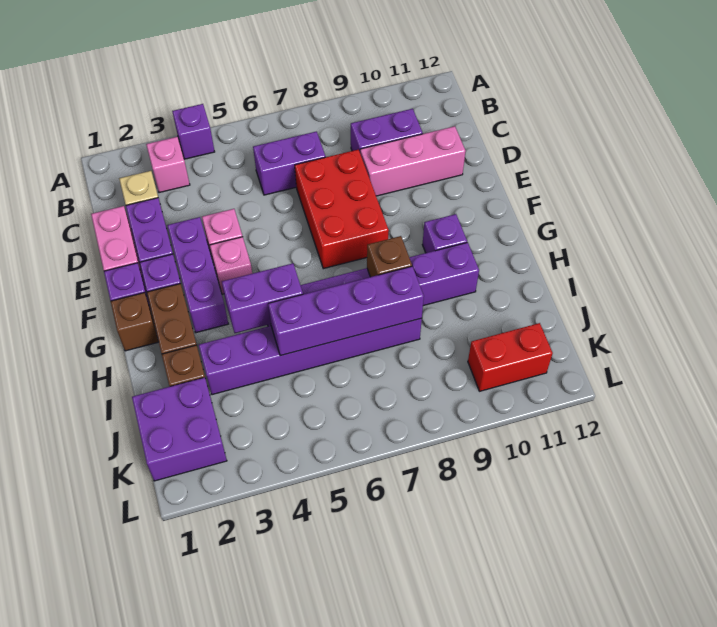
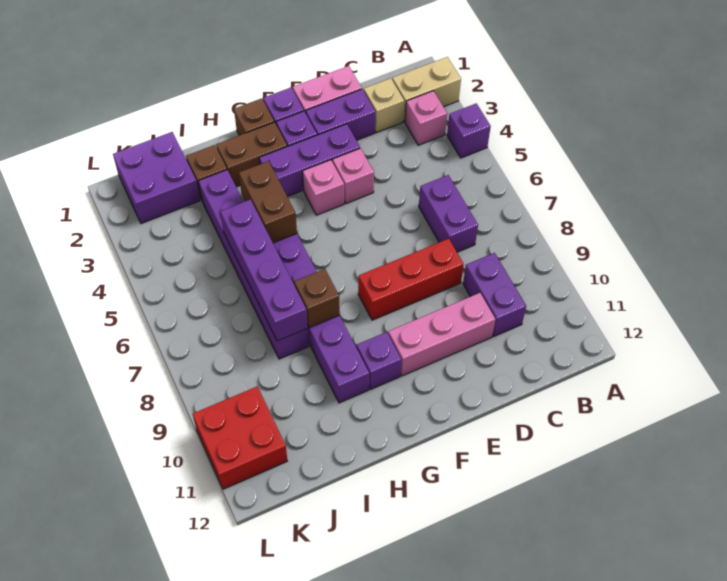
none -> tan 1x2 brick [392,57,461,122]
red 2x3 brick [295,150,389,269] -> red 1x3 brick [358,239,464,320]
pink 1x3 brick [360,126,466,196] -> pink 1x3 brick turned to [388,293,496,376]
purple 1x2 brick [222,263,303,333] -> brown 1x2 brick [239,161,297,243]
red 1x2 brick [468,323,553,391] -> red 2x2 brick [193,387,287,489]

